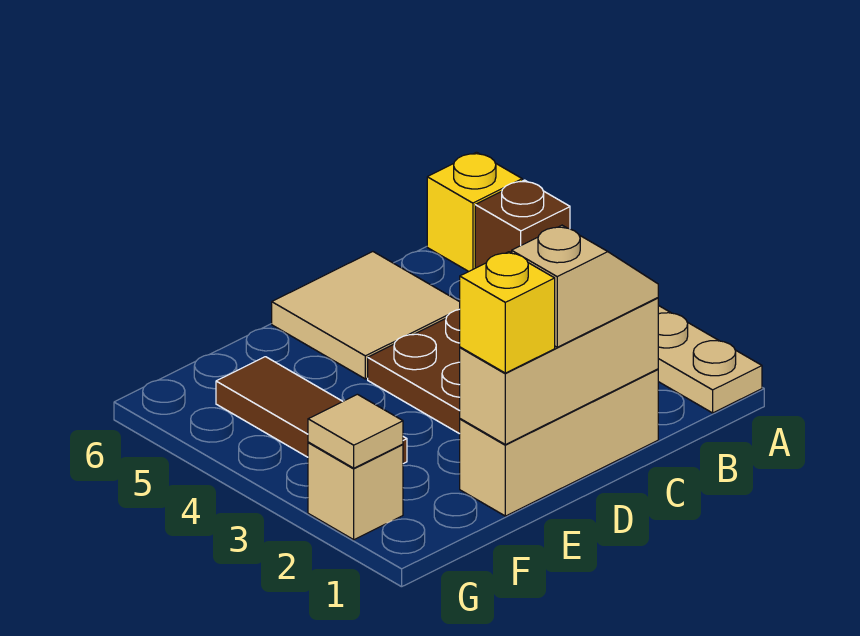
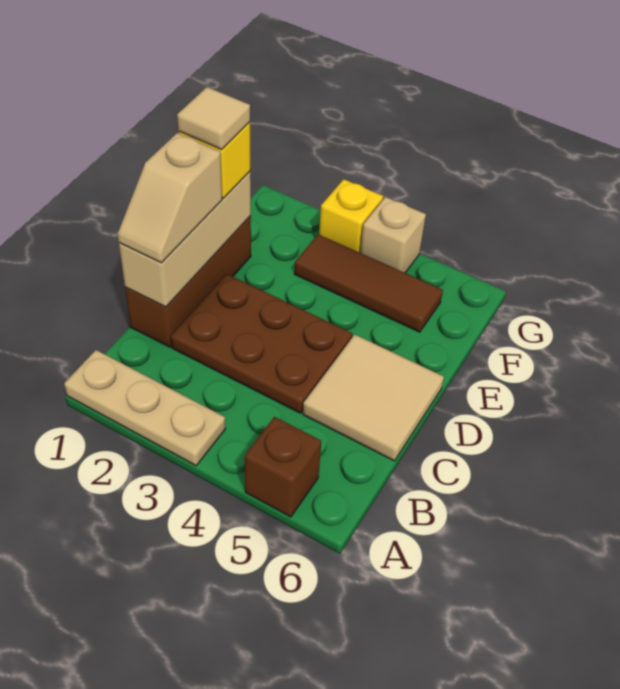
yellow 1x1 brick [427,152,522,272] -> yellow 1x1 brick moved to [319,179,383,253]
tan 1x3 brick [460,369,658,516] -> brown 1x3 brick [125,216,251,347]
tan 1x1 brick [308,442,403,540] -> tan 1x1 brick moved to [360,197,426,273]
tan 1x1 tile [308,394,403,468] -> tan 1x1 tile moved to [177,87,250,149]

